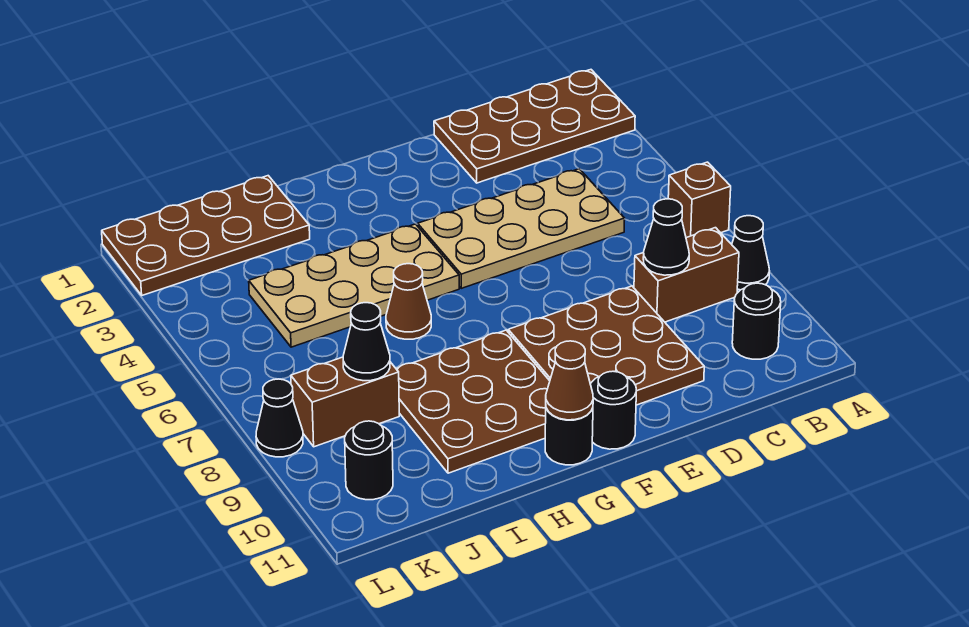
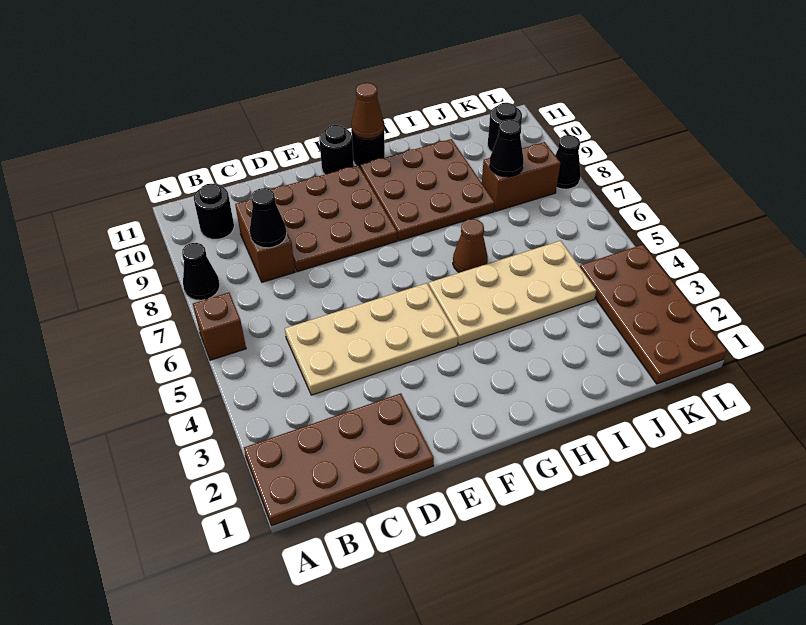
brown 1x2 brick [634,228,739,322] -> brown 1x2 brick turned to [235,199,295,282]
brown 2x4 plate [102,176,310,295] -> brown 2x4 plate turned to [580,245,727,384]

